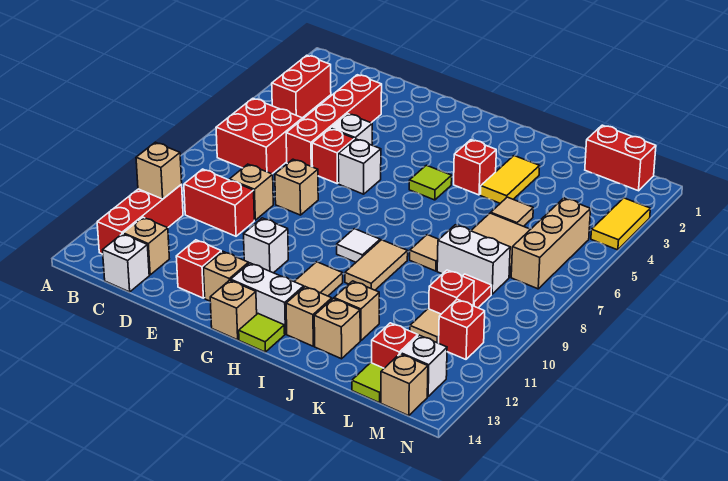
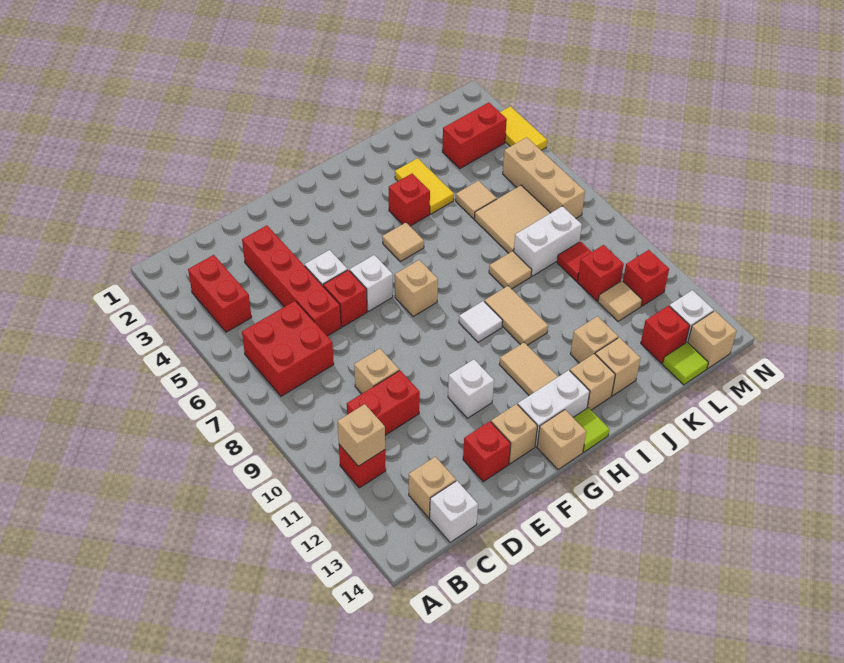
red 1x3 brick [97,185,183,254] -> red 1x1 brick [339,445,386,488]
tan 1x1 brick [275,159,318,215] -> tan 1x1 brick moved to [395,260,438,317]
lime 1x1 tile [409,165,452,200] -> tan 1x1 tile [382,223,424,262]
red 1x2 brick [585,125,656,191] -> red 1x2 brick moved to [442,102,507,168]

